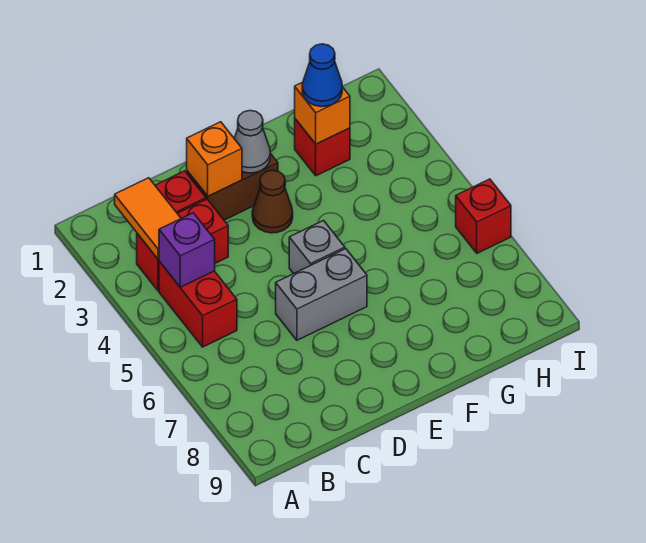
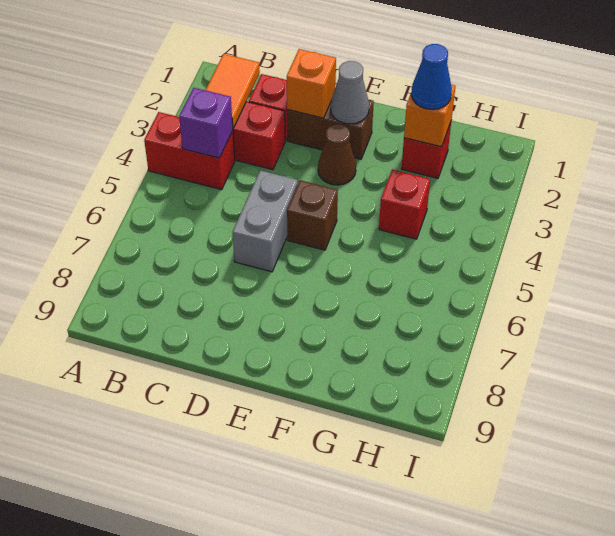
red 1x2 brick [159,261,237,347] -> red 1x2 brick turned to [144,112,235,190]
grey 1x2 brick [276,249,367,340] -> grey 1x2 brick turned to [233,170,298,272]
grey 1x1 brick [289,221,345,274] -> brown 1x1 brick [287,180,338,250]
red 1x1 brick [456,179,511,253] -> red 1x1 brick moved to [379,170,430,239]

